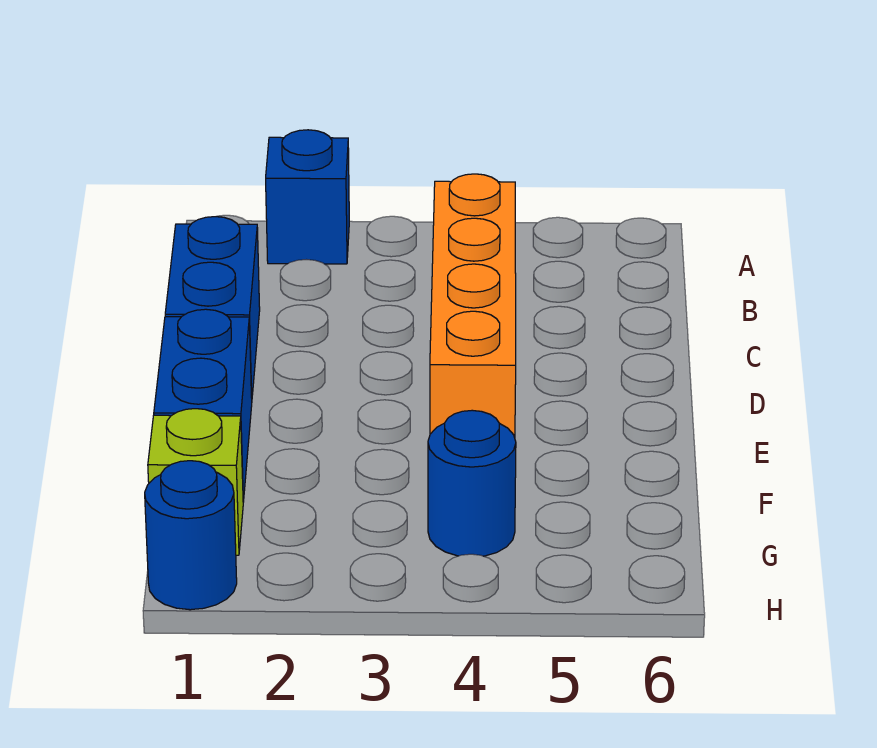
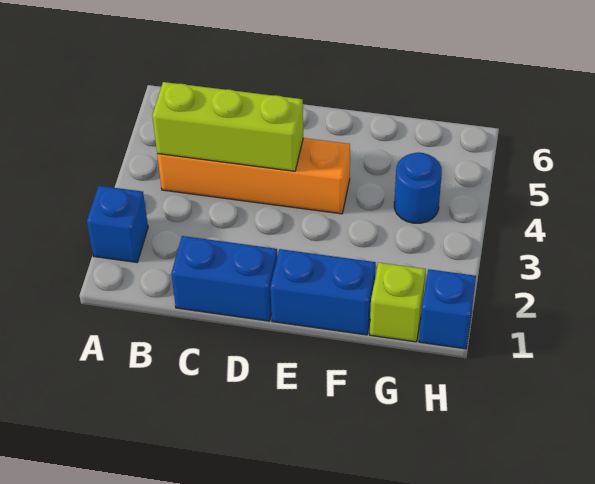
none -> lime 1x3 brick [152,82,303,171]
blue 1x1 round brick [145,461,237,610] -> blue 1x1 brick [419,269,476,349]

